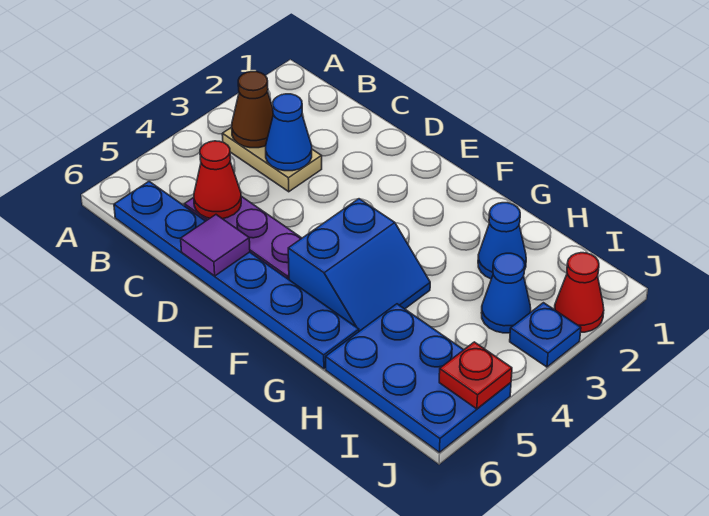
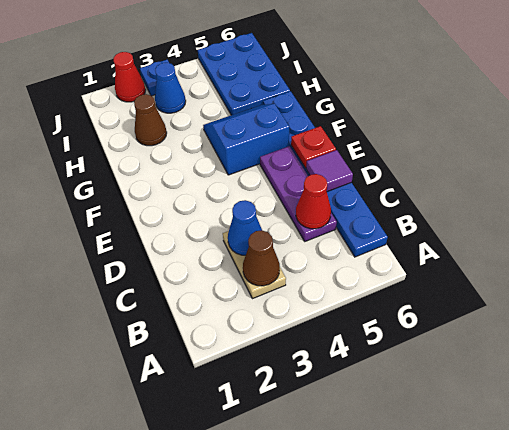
blue 1x1 cone [478,203,526,279] -> brown 1x1 cone [134,94,167,146]
red 1x1 plate [439,342,512,409] -> red 1x1 plate moved to [291,126,336,168]

